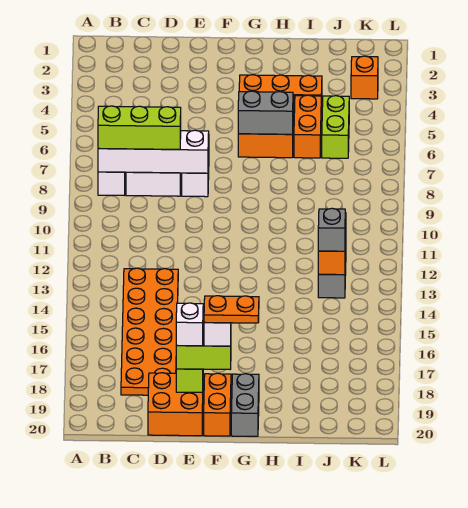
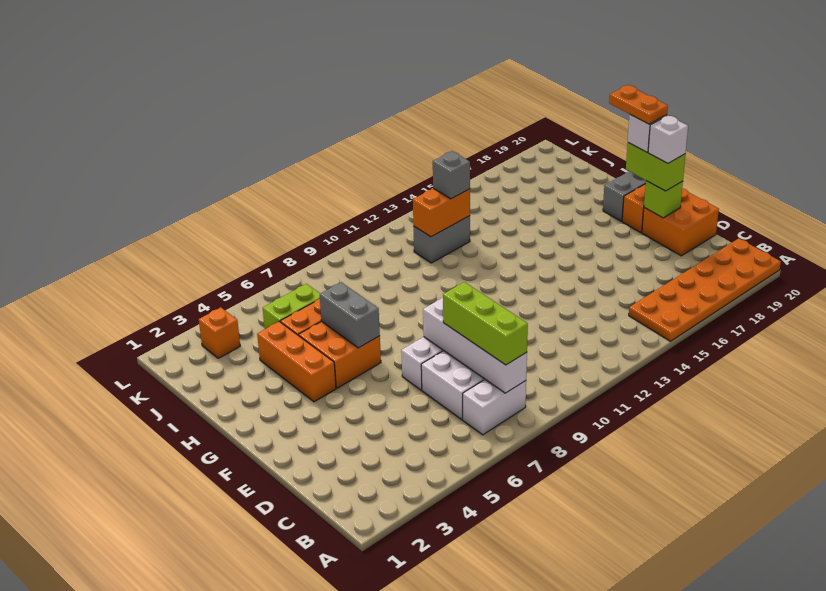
orange 2x6 plate [121,268,178,395] -> orange 2x6 plate moved to [629,238,781,341]

